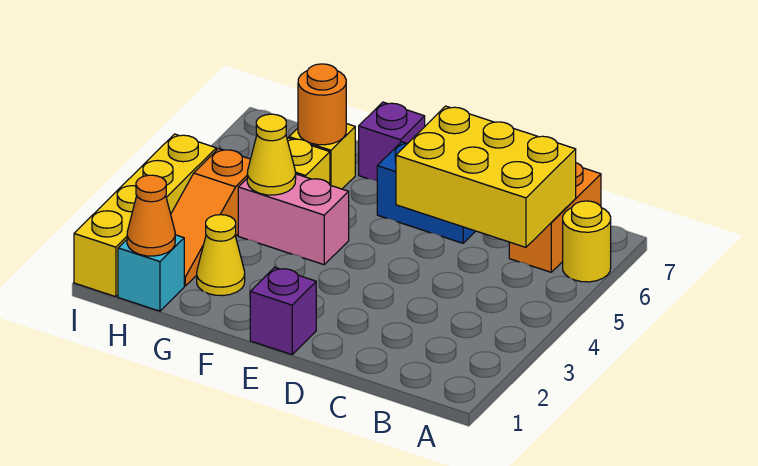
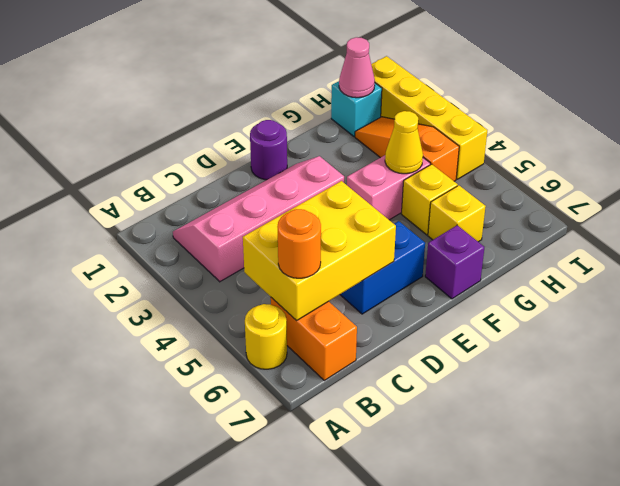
none -> pink 2x4 slope [173,156,344,282]
purple 1x1 brick [250,268,316,355] -> purple 1x1 round brick [250,120,287,180]
yellow 1x1 cone [197,215,245,296] -> none
orange 1x1 round brick [298,64,346,145] -> orange 1x1 round brick moved to [278,209,321,278]
orange 1x1 cone [127,175,175,256] -> pink 1x1 cone [339,37,375,98]

